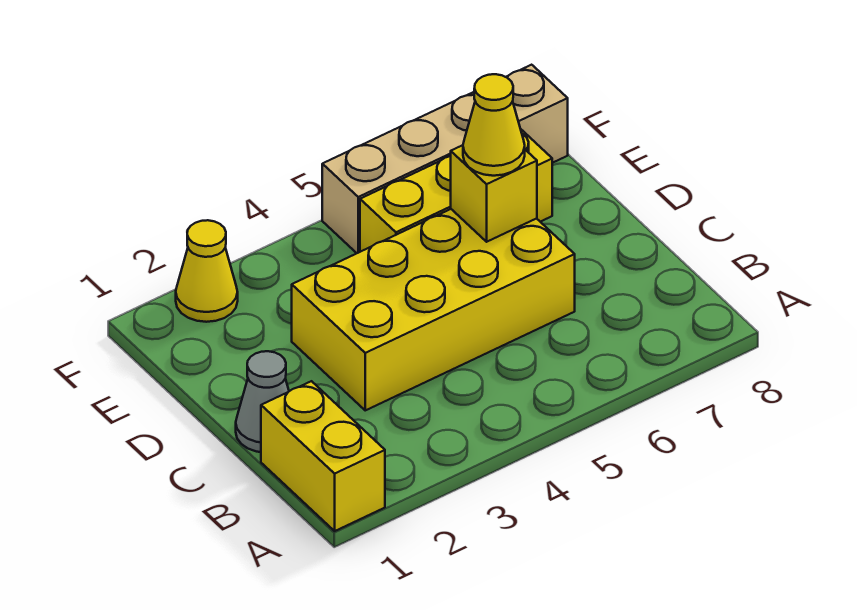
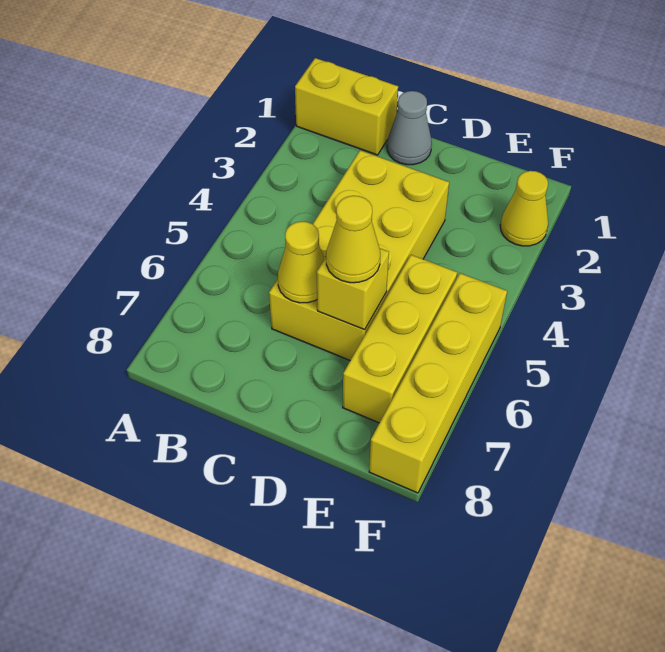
none -> yellow 1x1 cone [278,222,324,303]
tan 1x4 brick [322,65,568,253] -> yellow 1x4 brick [369,273,507,493]

